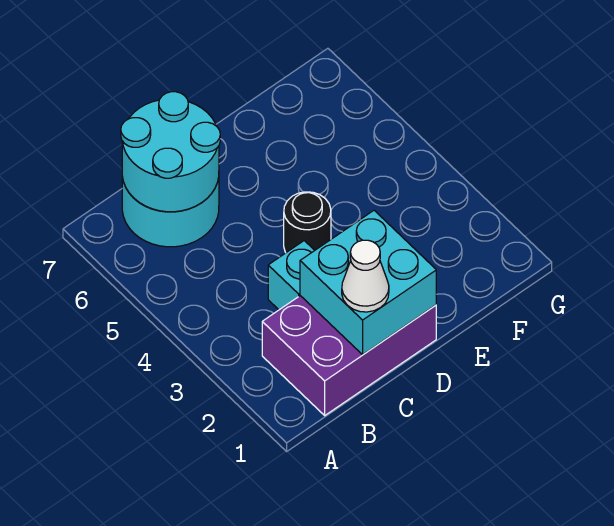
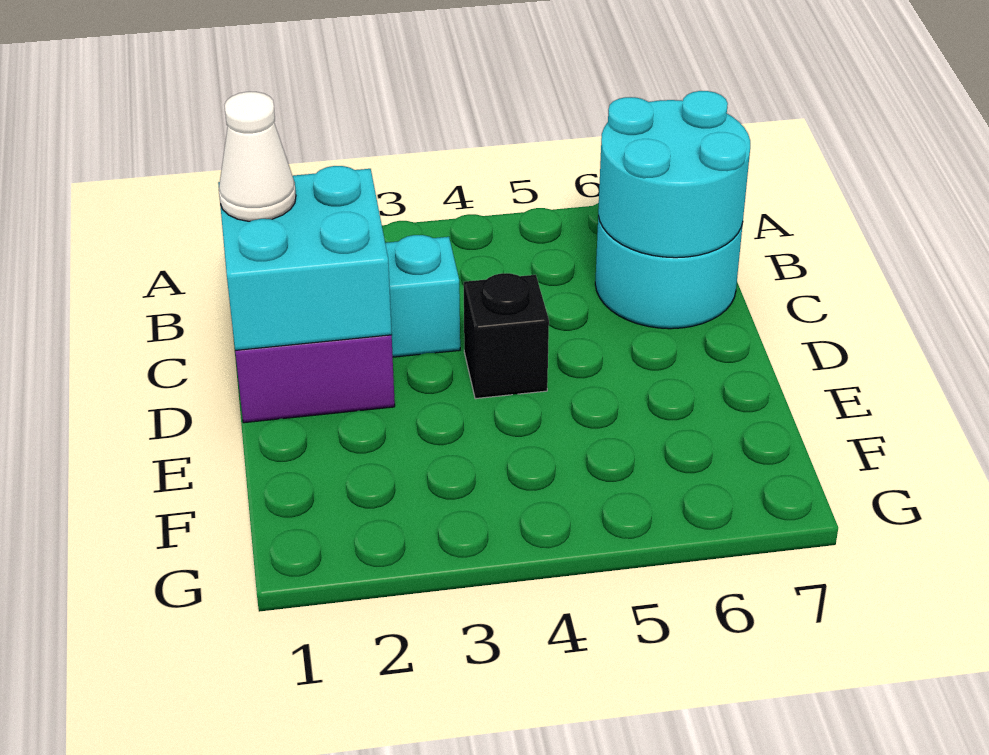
black 1x1 round brick [284,192,331,253] -> black 1x1 brick [464,273,549,399]

